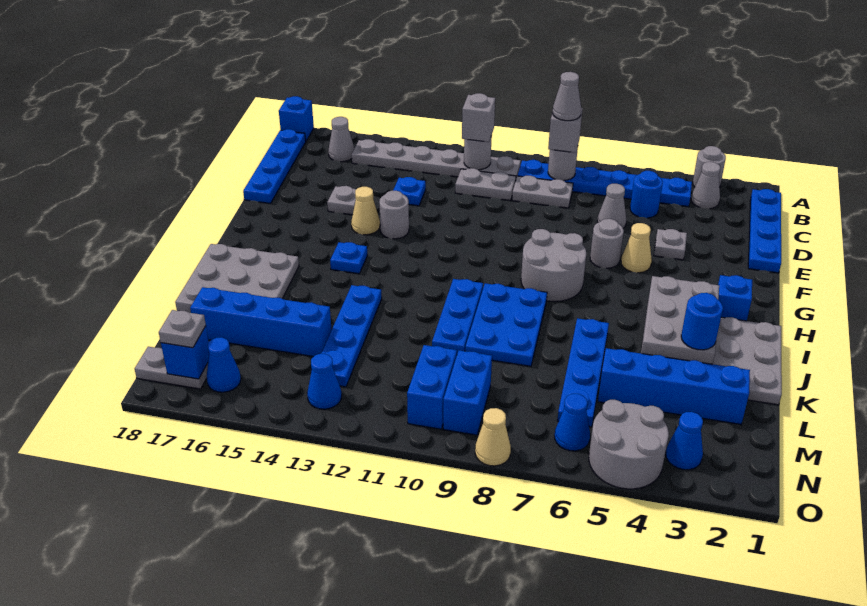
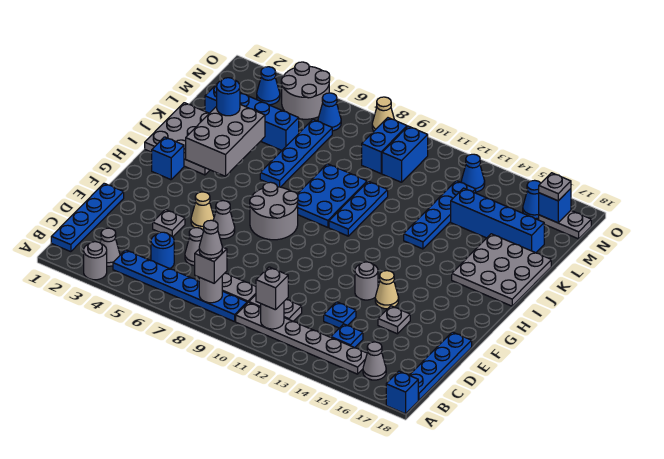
grey 1x1 round brick [590,219,624,268] -> grey 1x1 cone [213,201,235,239]
blue 1x1 plate [330,242,367,274] -> blue 1x1 plate moved to [331,324,363,348]

